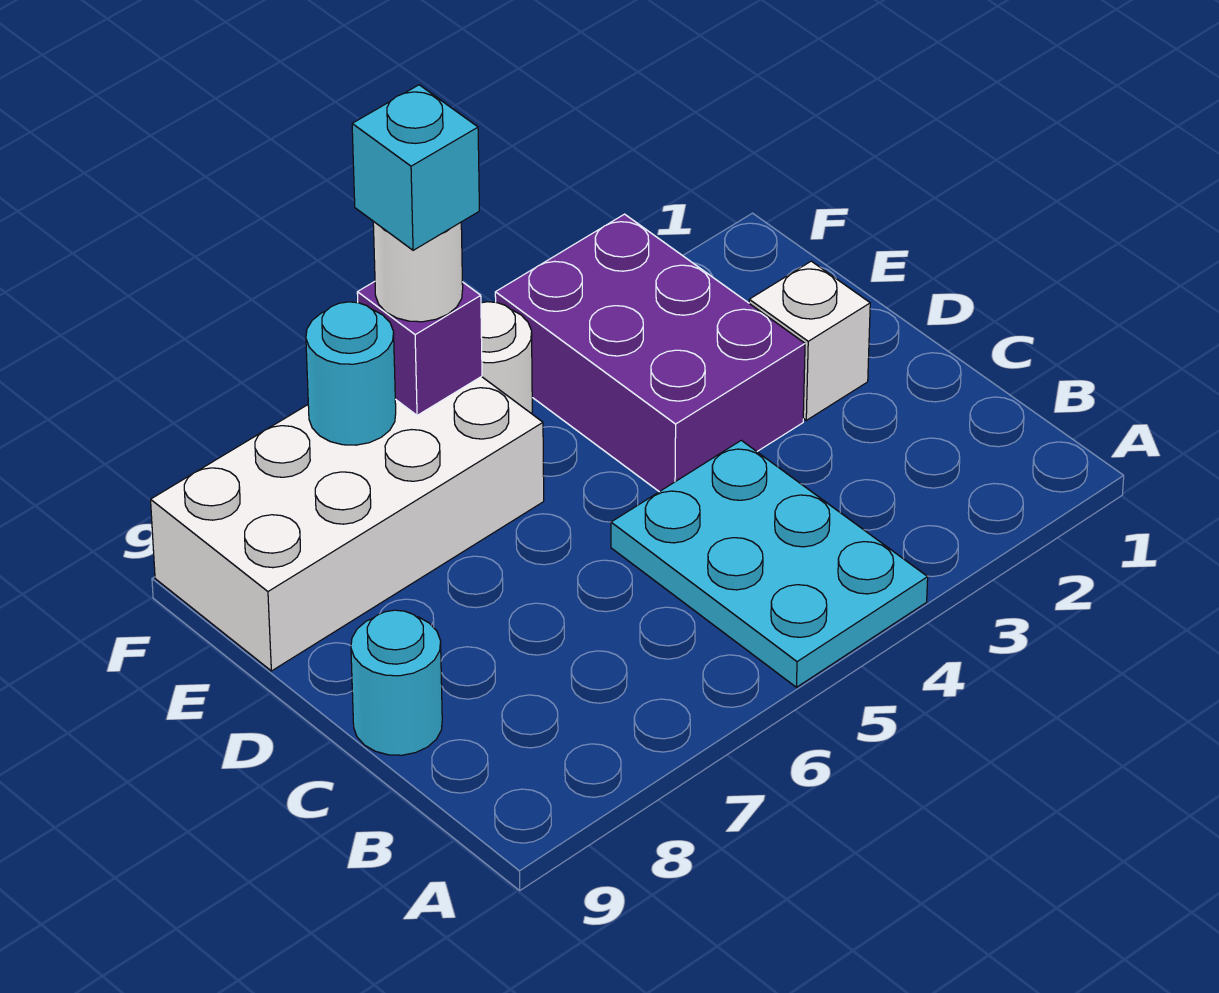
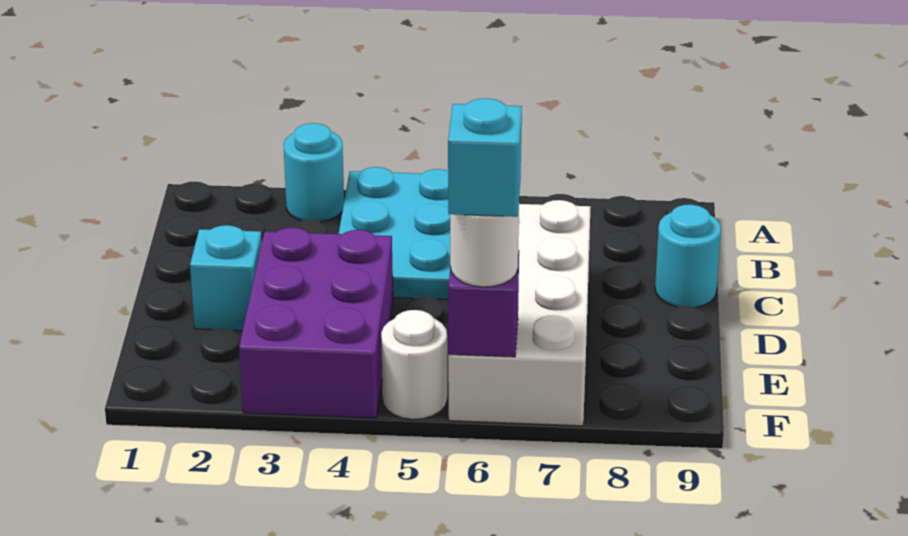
white 1x1 brick [749,261,870,420] -> cyan 1x1 brick [190,225,262,331]
white 2x4 brick [151,376,544,671] -> white 2x4 brick turned to [448,200,591,426]
cyan 1x1 round brick [306,302,396,445] -> cyan 1x1 round brick moved to [283,123,344,222]

